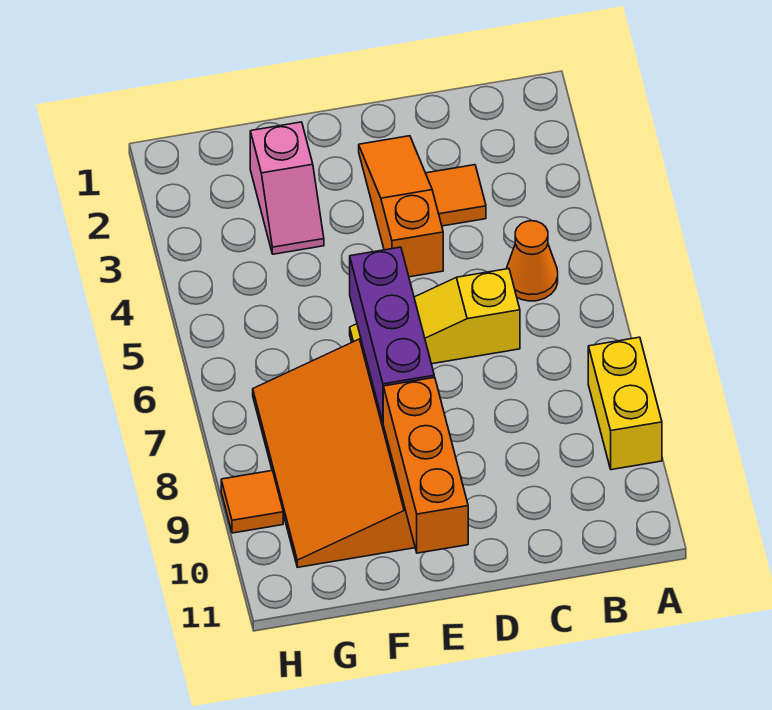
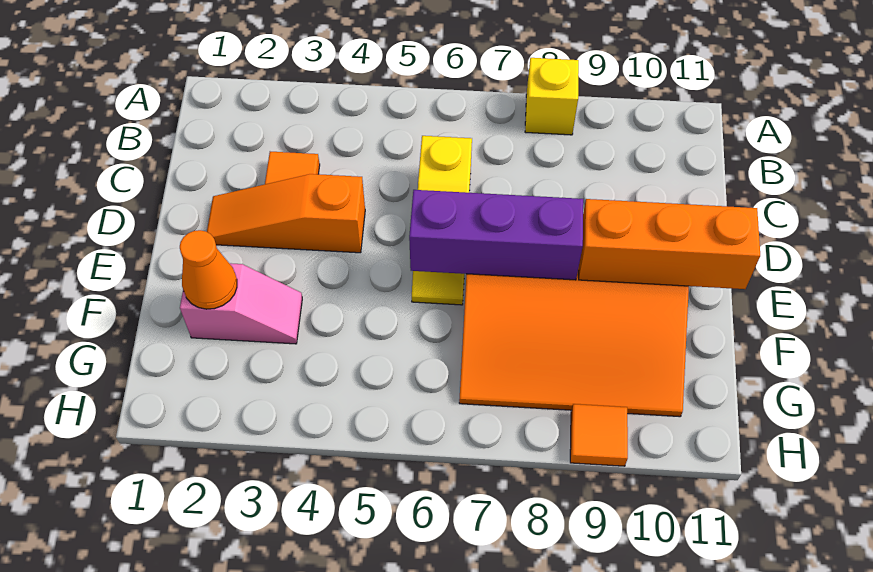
yellow 1x2 brick [588,337,662,470] -> yellow 1x1 brick [525,58,579,135]
orange 1x1 cone [506,221,558,301] -> orange 1x1 cone moved to [180,230,237,309]

